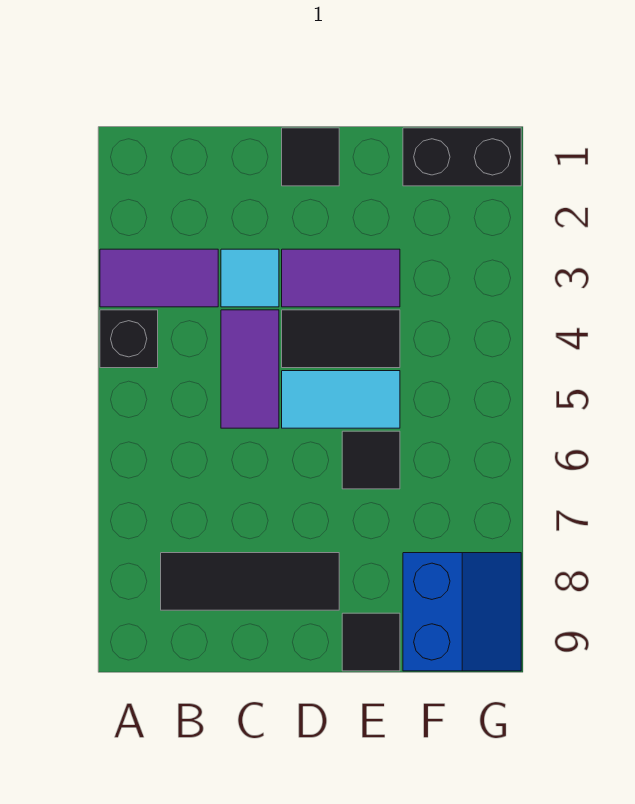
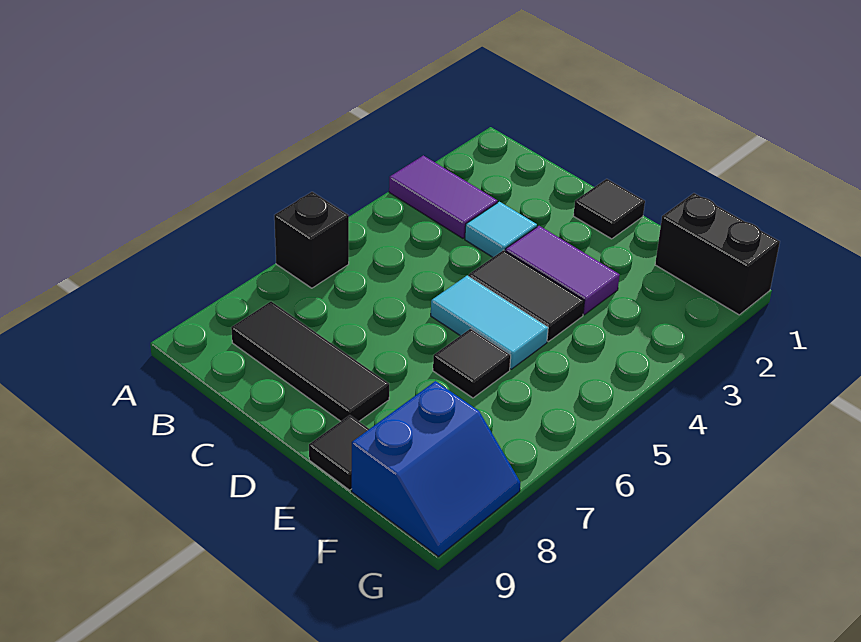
black 1x1 brick [100,310,158,368] -> black 1x1 brick moved to [274,192,349,288]
purple 1x2 tile [221,310,279,428] -> none

